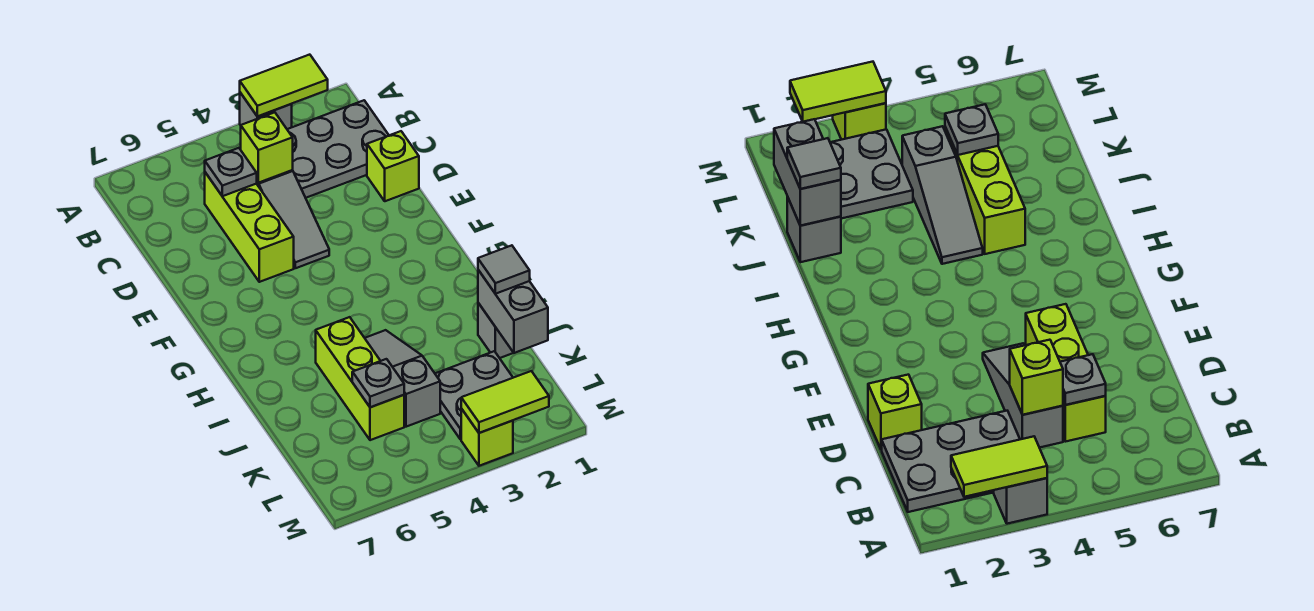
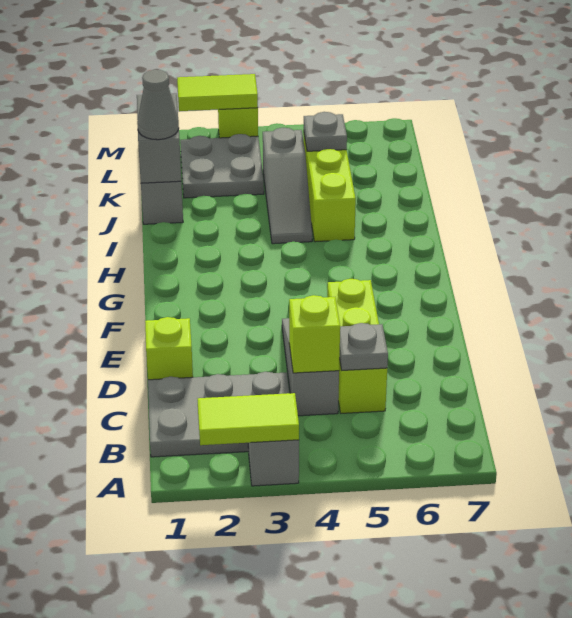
grey 1x1 tile [478,245,530,294] -> grey 1x1 cone [137,70,179,140]

